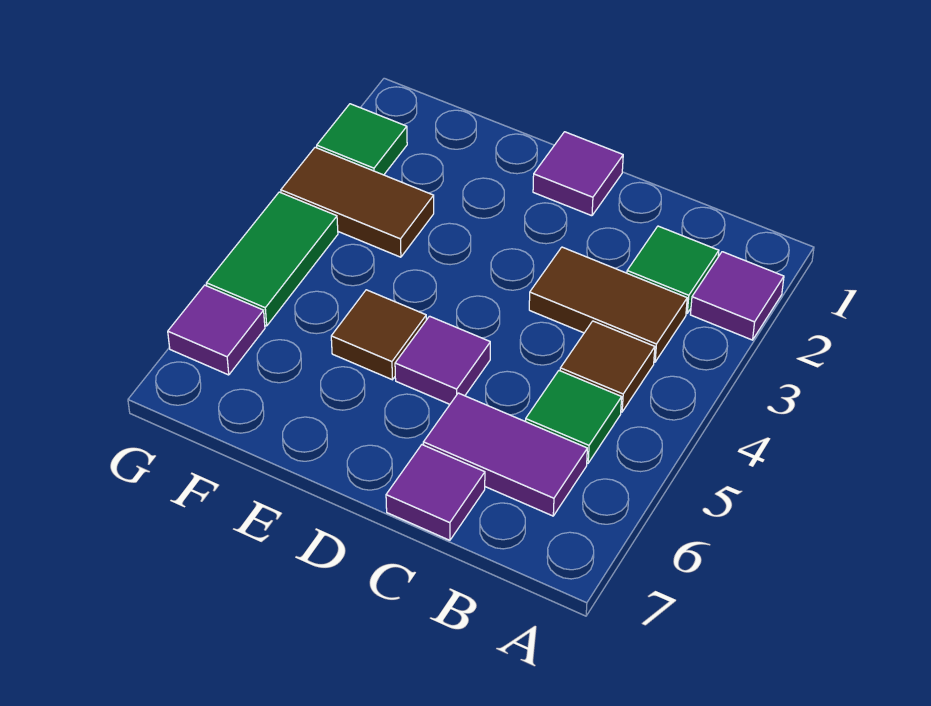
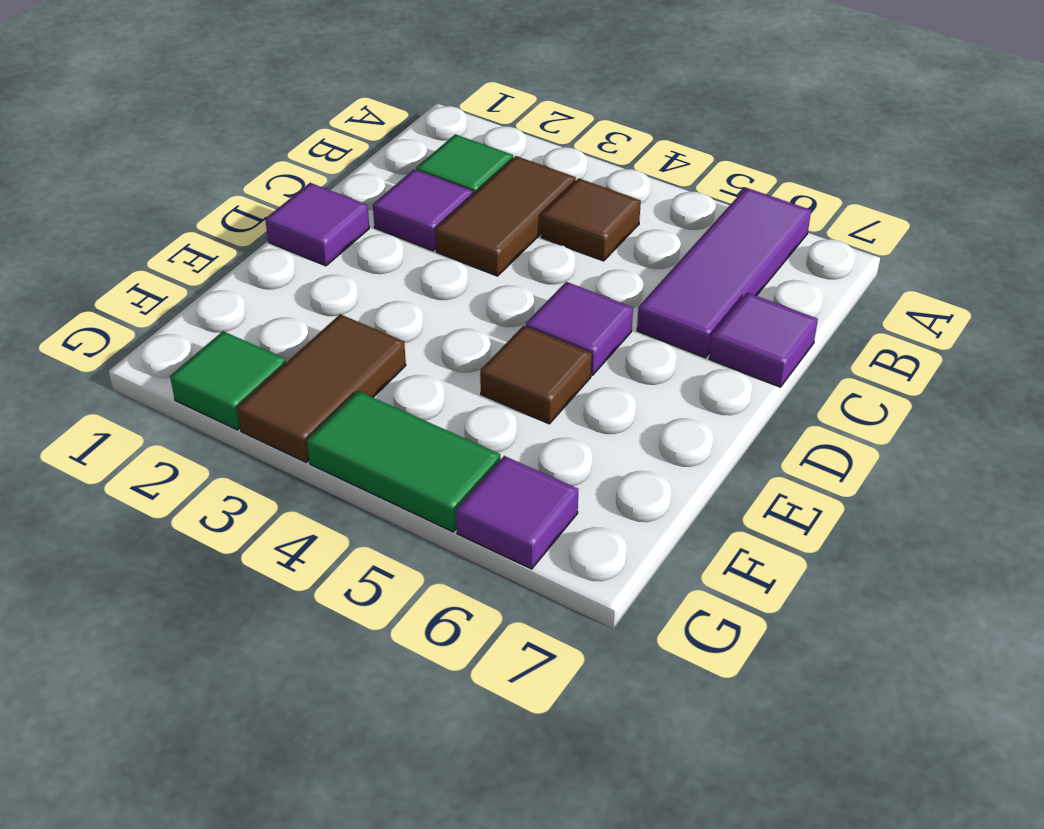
purple 1x1 tile [690,252,784,340] -> purple 1x1 tile moved to [373,169,473,251]
green 1x1 tile [526,371,622,463] -> none
purple 1x2 tile [423,393,587,516] -> purple 1x3 tile [637,188,811,358]

